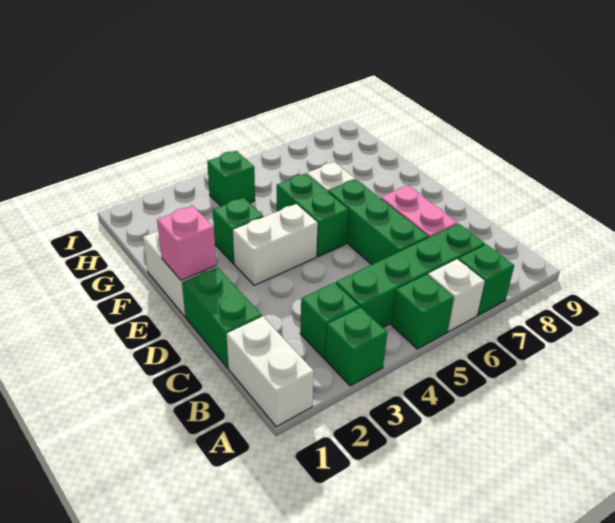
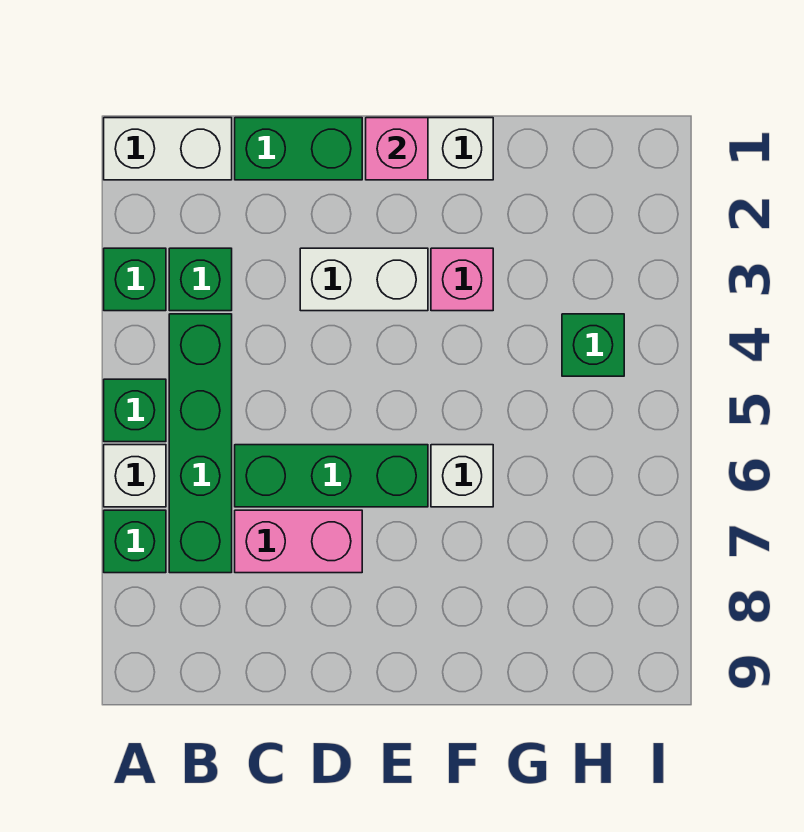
white 1x2 brick [233,204,318,285] -> white 1x2 brick turned to [300,248,428,311]
green 1x2 brick [277,173,349,257] -> none
green 1x1 brick [213,198,264,264] -> pink 1x1 brick [431,248,493,311]

